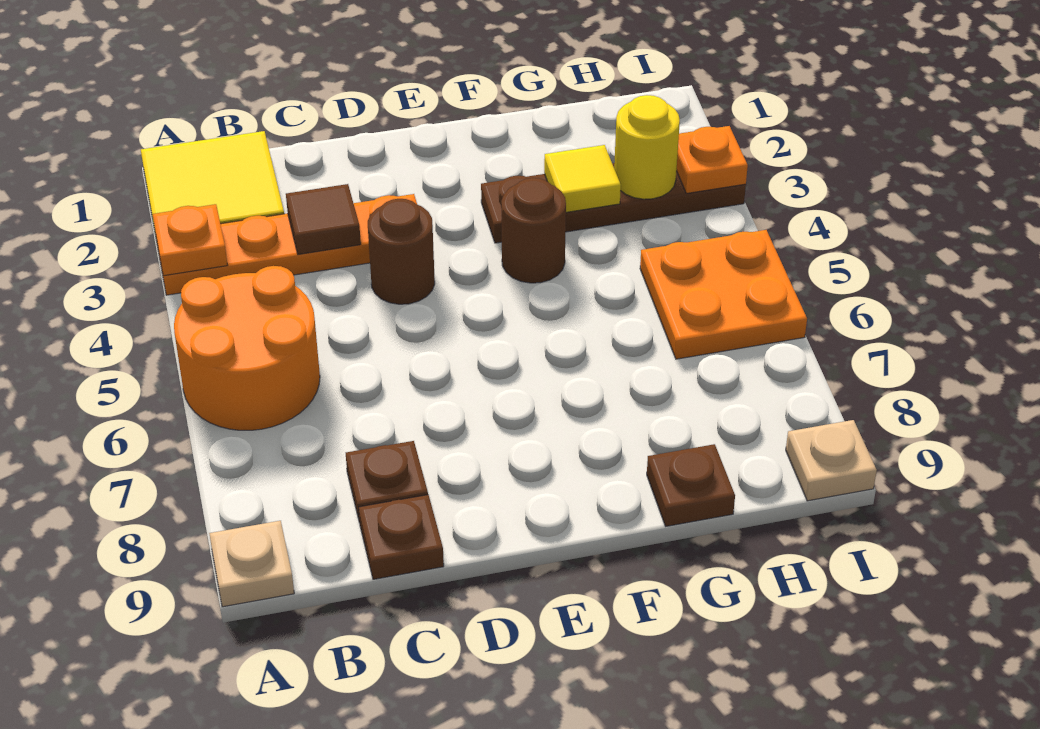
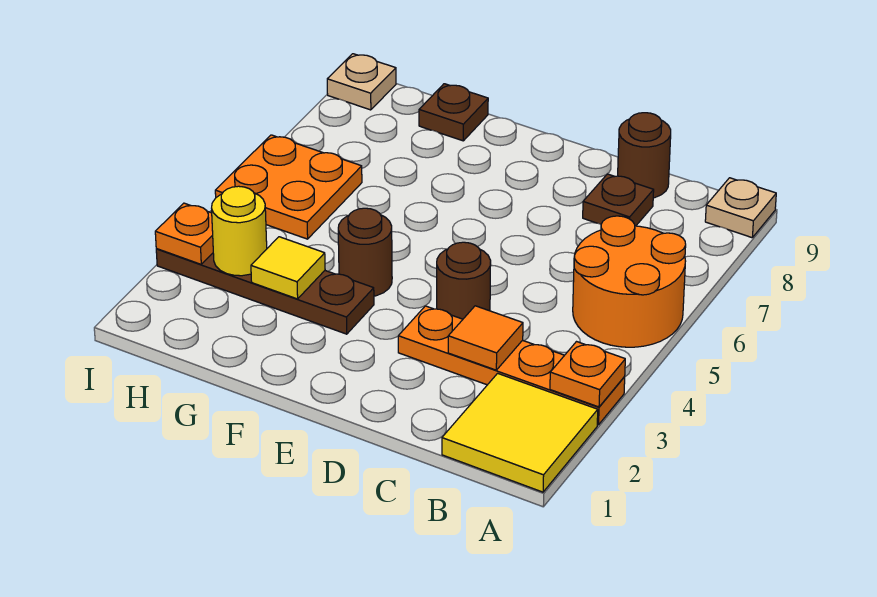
brown 1x1 tile [286,184,361,254] -> orange 1x1 tile [448,306,523,370]
brown 1x1 plate [359,495,444,579] -> brown 1x1 round brick [618,113,671,198]

